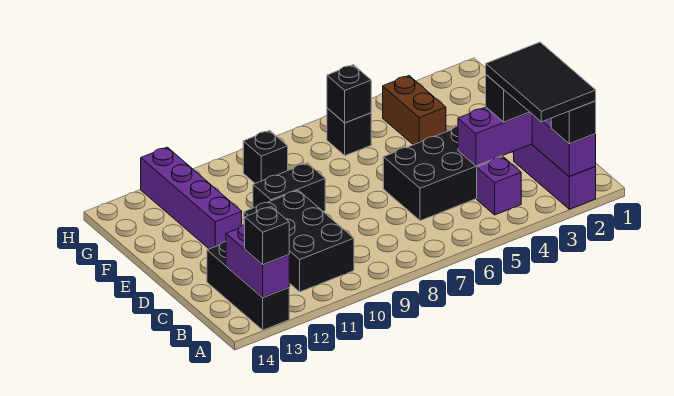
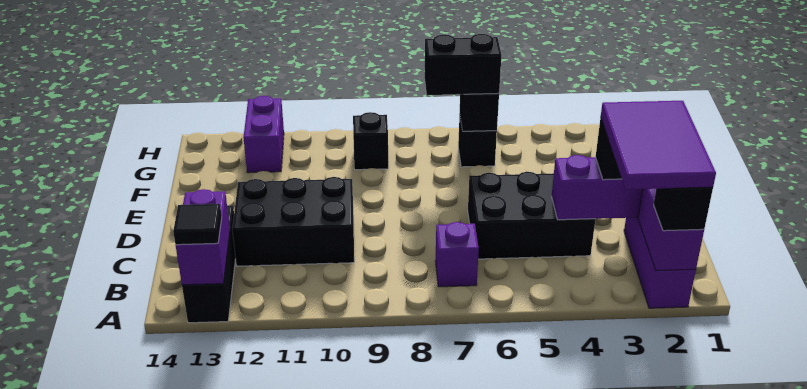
black 2x3 tile [486,42,596,122] -> purple 2x3 tile [601,101,716,189]
black 1x1 brick [245,207,289,265] -> black 1x1 tile [173,204,222,245]
purple 1x1 brick [477,157,521,215] -> purple 1x1 brick moved to [435,222,479,287]
black 2x3 brick [244,190,354,292] -> black 2x3 brick turned to [232,177,354,266]
black 1x2 brick [253,163,325,212] -> black 1x2 brick moved to [425,34,502,95]
purple 1x4 brick [141,147,242,249] -> purple 1x2 brick [243,96,284,173]
brown 1x2 brick [383,76,446,145] -> none

